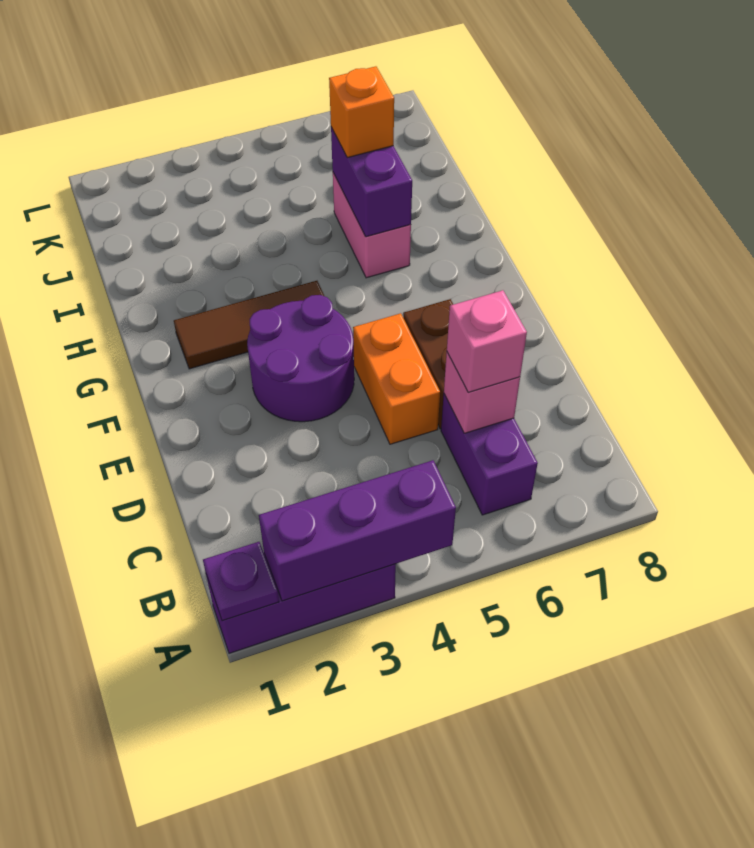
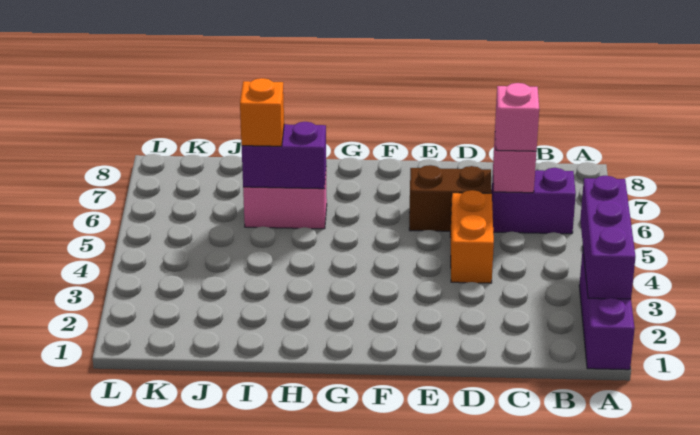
purple 1x1 plate [203,542,279,621] -> none
orange 1x2 brick [353,313,440,444] -> orange 1x2 brick turned to [450,190,494,283]
purple 2x2 round brick [247,295,354,422] -> none
brown 1x3 tile [174,281,324,369] -> none

